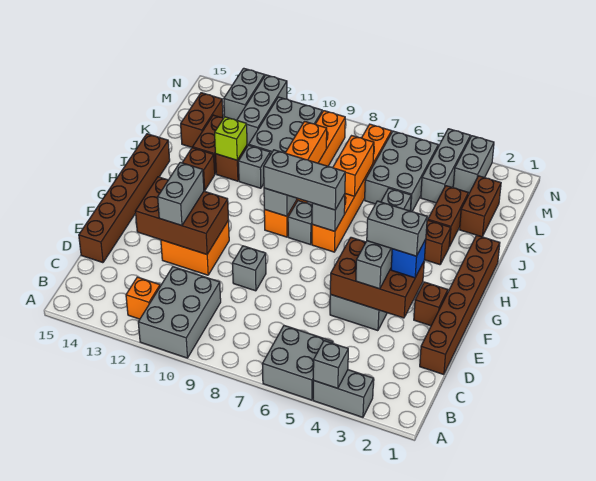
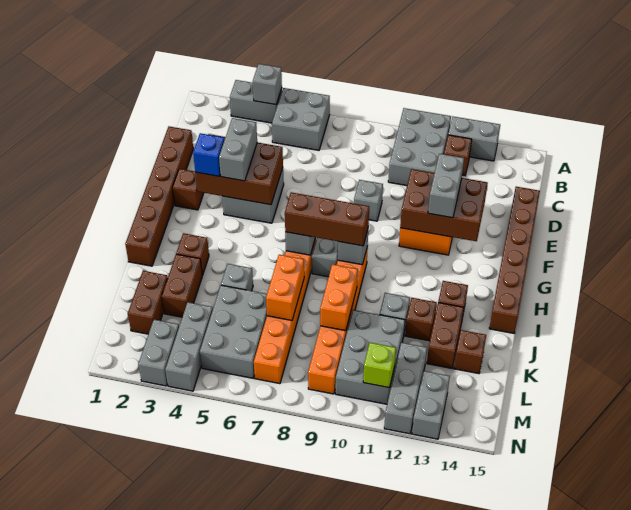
orange 1x1 brick [126,277,160,319] -> brown 1x1 brick [444,135,472,176]
grey 1x2 brick [367,201,427,256] -> grey 1x2 brick moved to [448,117,500,161]
grey 1x3 brick [264,150,345,210] -> brown 1x3 brick [285,192,369,246]
lime 1x1 brick [215,117,247,160] -> lime 1x1 brick moved to [363,343,396,388]
brown 1x2 brick [181,93,223,148] -> brown 1x1 brick [454,330,486,374]

